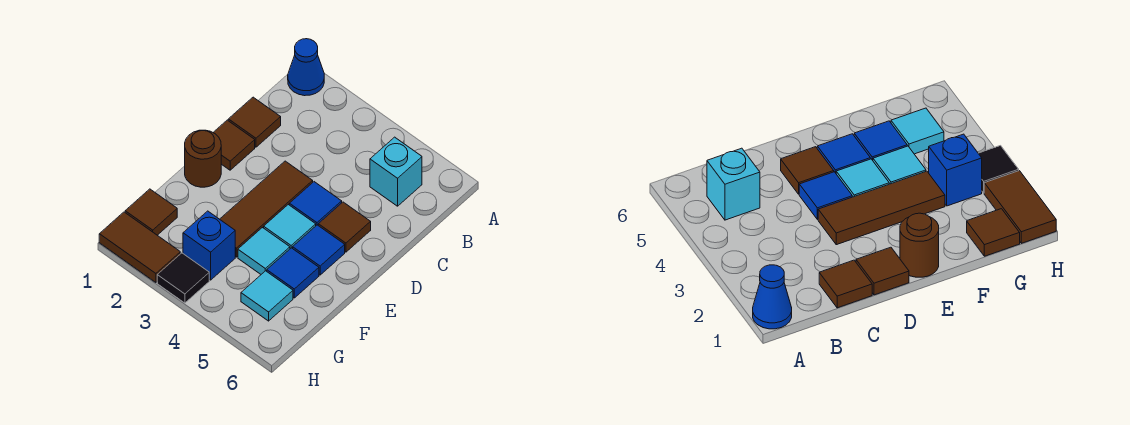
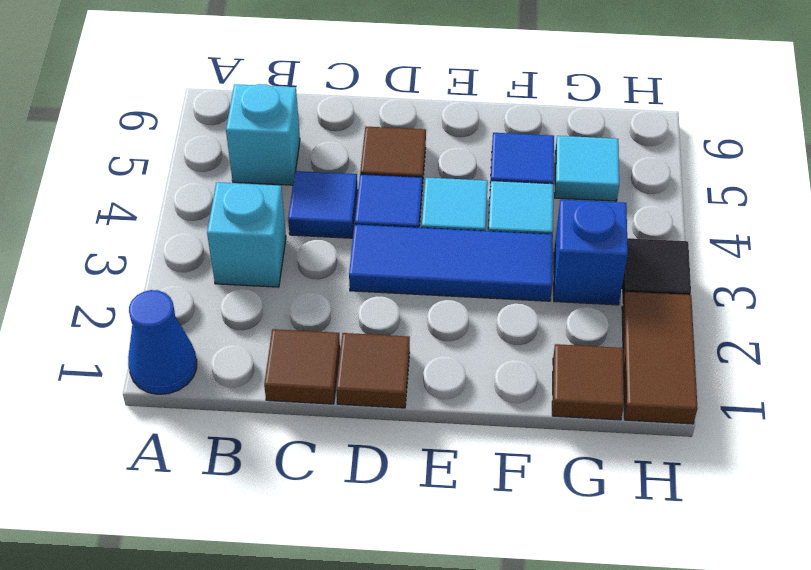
none -> cyan 1x1 brick [207,182,286,287]
brown 1x3 tile [220,161,313,257] -> blue 1x3 tile [349,224,553,301]
brown 1x1 round brick [185,130,221,187] -> none
blue 1x1 tile [293,225,345,275] -> blue 1x1 tile moved to [288,171,358,238]

